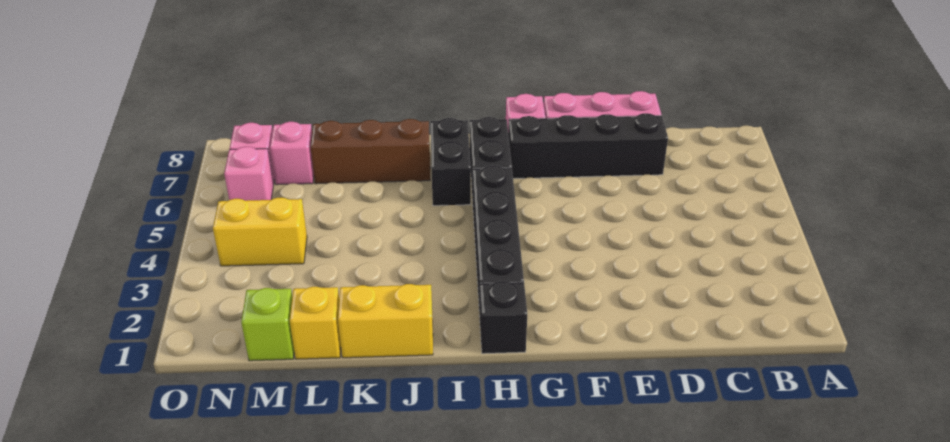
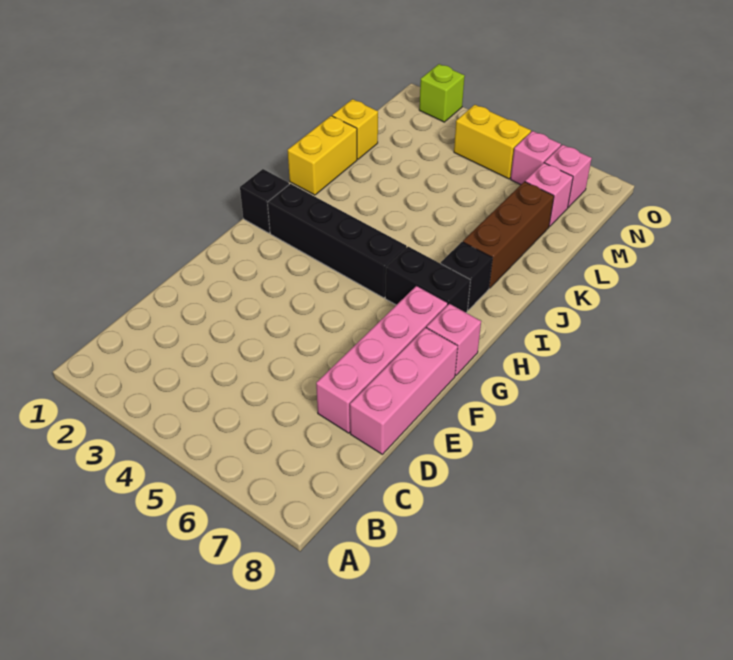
black 1x4 brick [508,113,668,179] -> pink 1x4 brick [316,286,448,433]
black 1x2 brick [431,118,471,206] -> black 1x1 brick [441,242,492,310]
lime 1x1 brick [241,288,294,361] -> lime 1x1 brick moved to [419,64,465,122]
yellow 1x2 brick [213,198,307,266] -> yellow 1x2 brick turned to [454,105,531,179]

